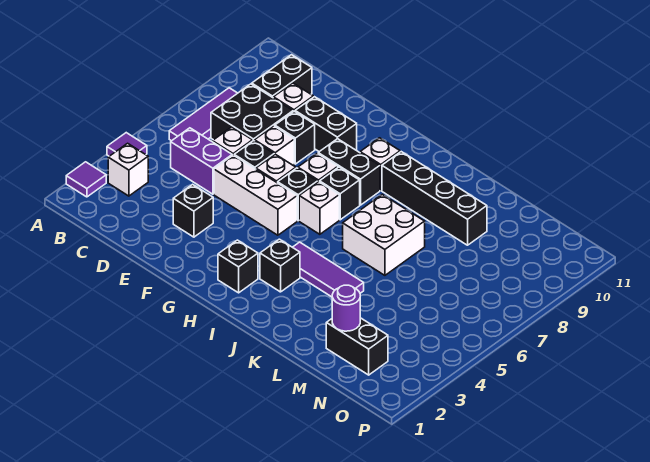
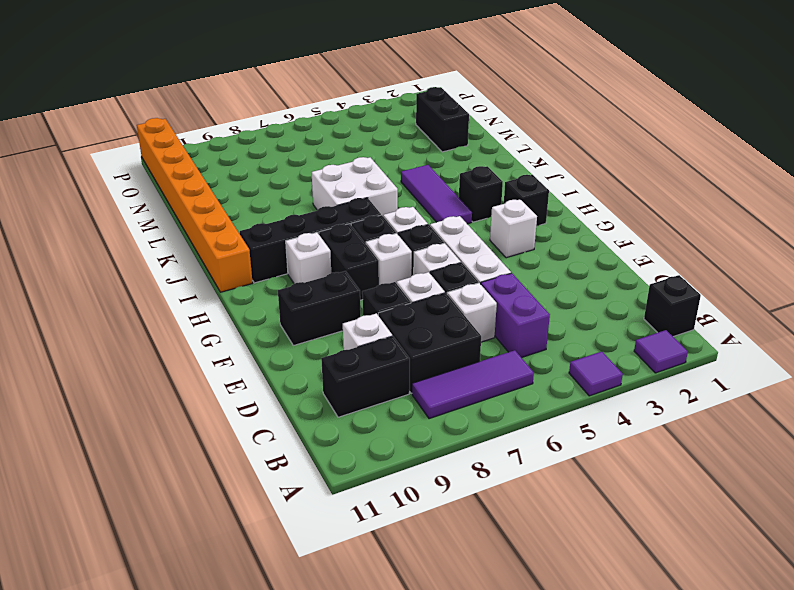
white 1x1 brick [108,143,148,196] -> white 1x1 brick moved to [490,199,537,258]
black 1x1 brick [173,184,213,237] -> black 1x1 brick moved to [644,275,701,337]
black 1x2 brick [295,97,357,152] -> black 1x2 brick turned to [278,271,361,346]
black 1x4 brick [382,152,487,245] -> black 1x4 brick turned to [239,198,381,283]
none -> orange 1x8 brick [137,118,253,292]
purple 1x1 round brick [332,285,360,331] -> none

